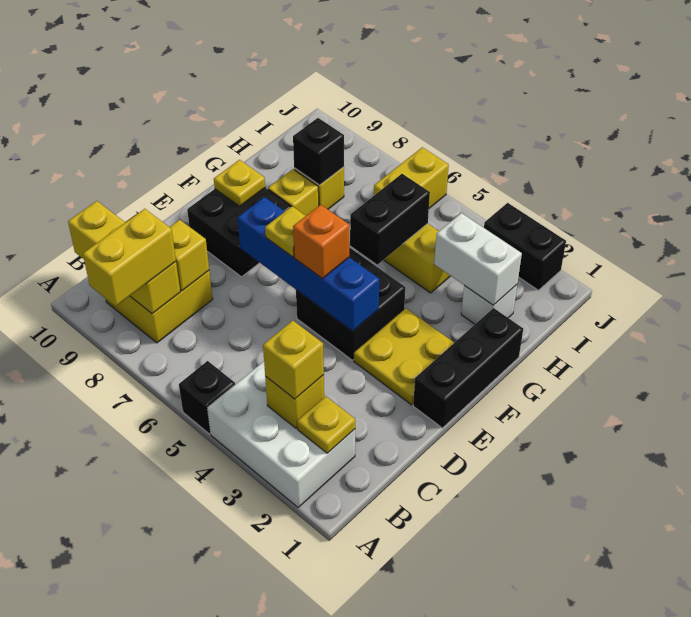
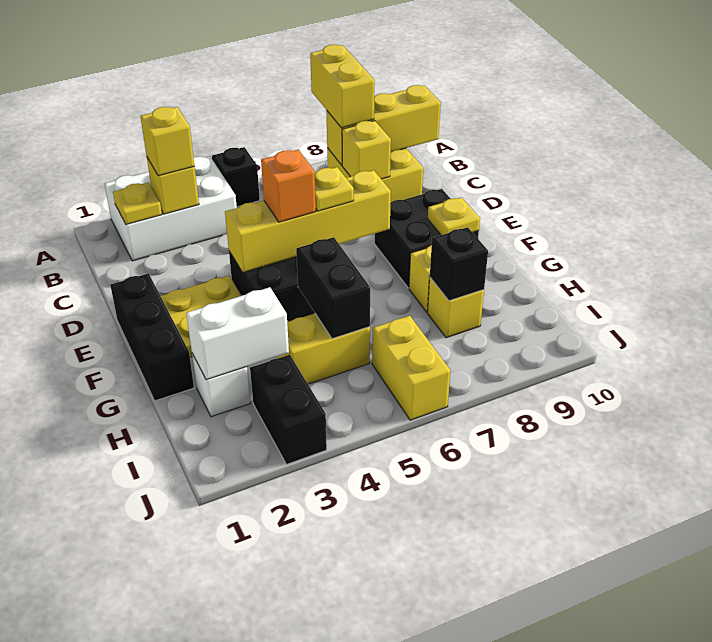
blue 1x4 brick [238,197,380,331] -> yellow 1x4 brick [225,170,391,272]
black 1x2 brick [484,203,566,290] -> black 1x2 brick turned to [250,355,327,464]

